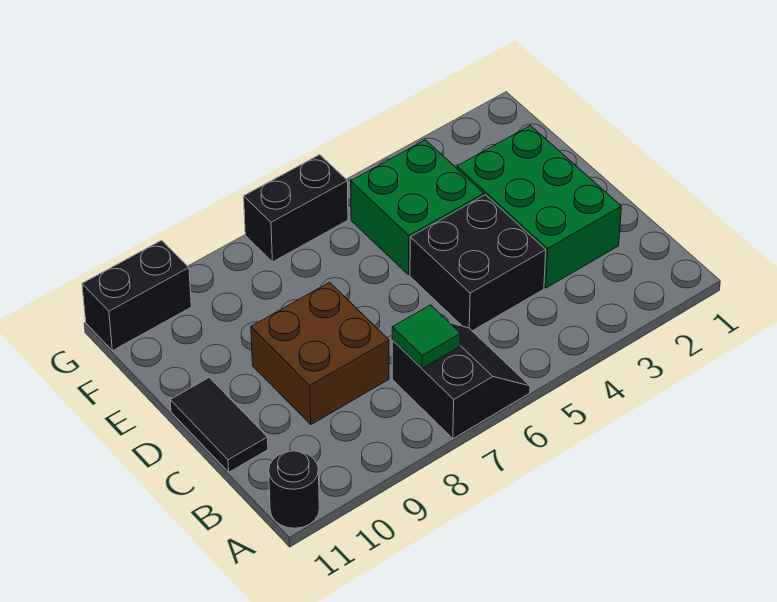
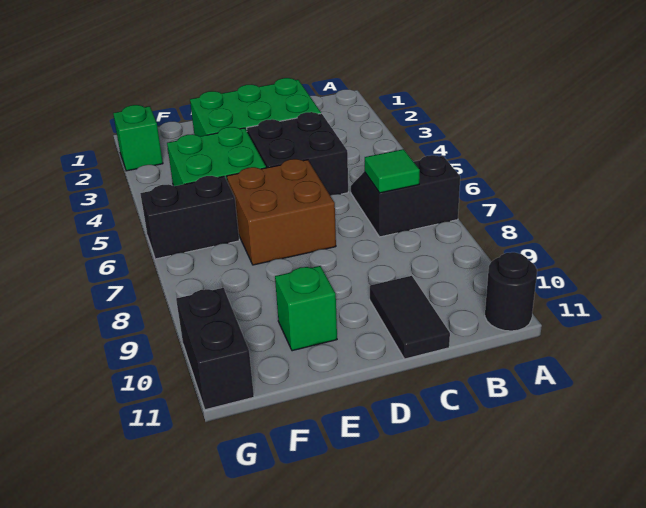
brown 2x2 brick [251,282,389,424] -> brown 2x2 brick moved to [227,159,336,265]
black 1x2 tile [170,377,268,472] -> black 1x2 tile turned to [370,276,450,359]
none -> green 1x1 brick [275,266,337,351]
none -> green 1x1 brick [113,105,163,171]
black 1x2 brick [244,155,348,262] -> black 1x2 brick turned to [140,176,239,259]

